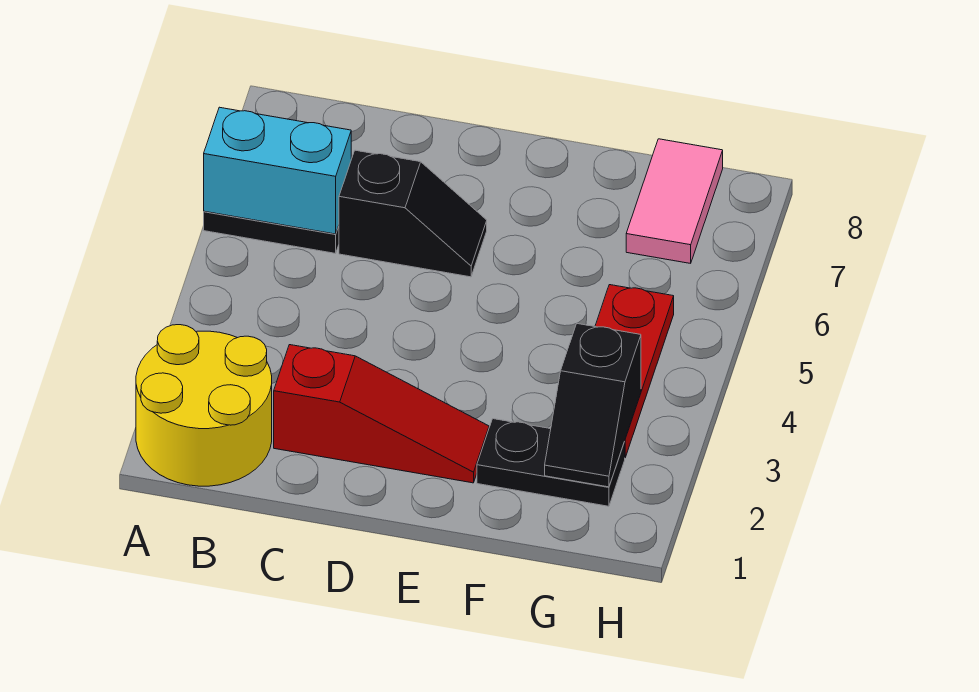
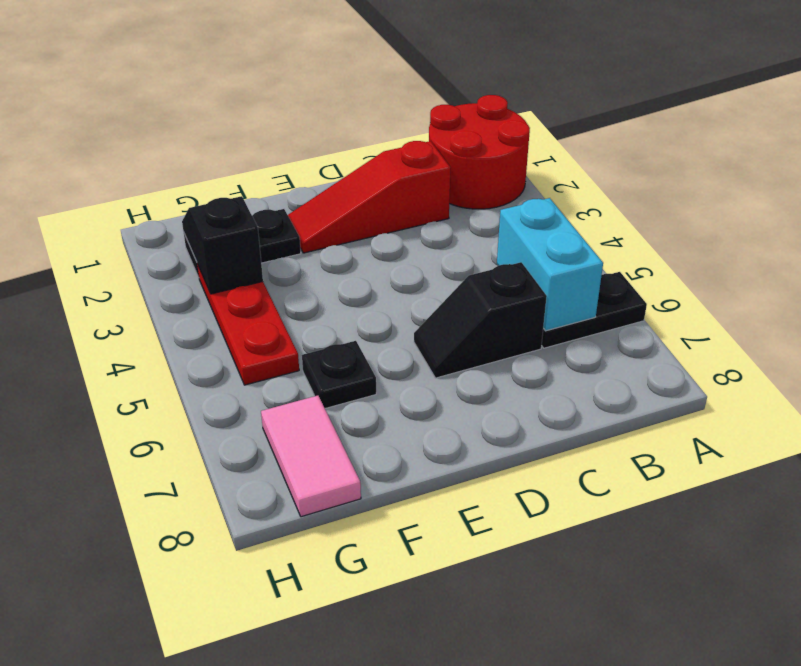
yellow 2x2 round brick [136,325,272,486] -> red 2x2 round brick [429,95,530,209]
cyan 1x2 brick [204,107,351,234] -> cyan 1x2 brick turned to [497,198,603,331]
none -> black 1x1 plate [302,341,376,408]

